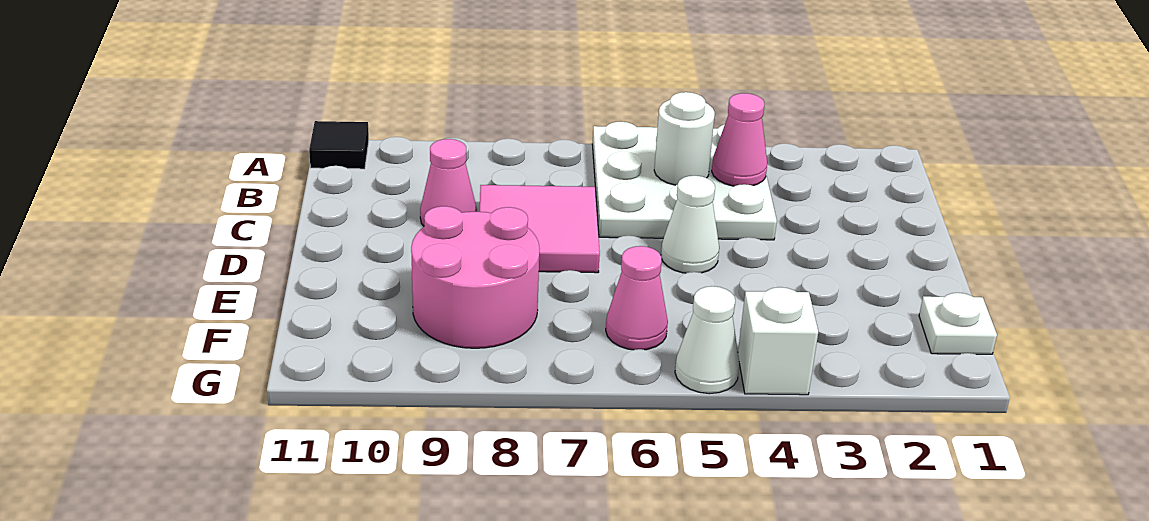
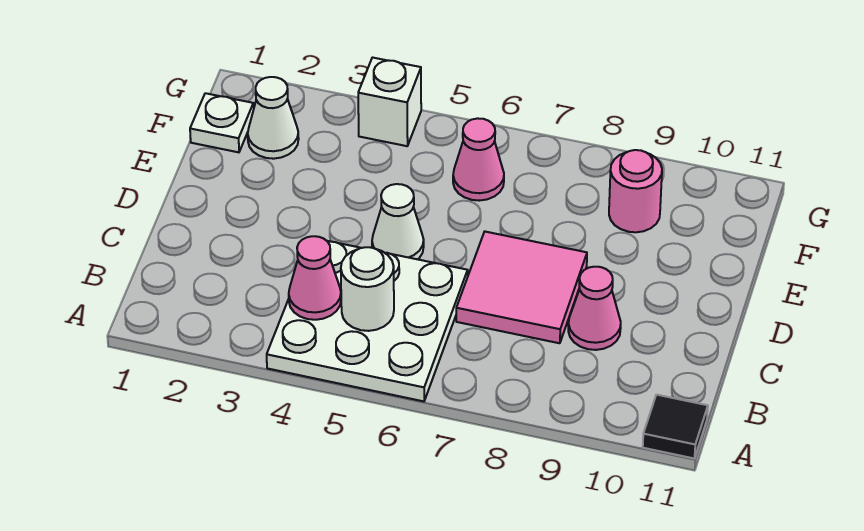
pink 2x2 round brick [411,206,540,348] -> pink 1x1 round brick [609,150,662,232]
white 1x1 cone [675,286,739,394] -> white 1x1 cone moved to [248,77,299,159]

